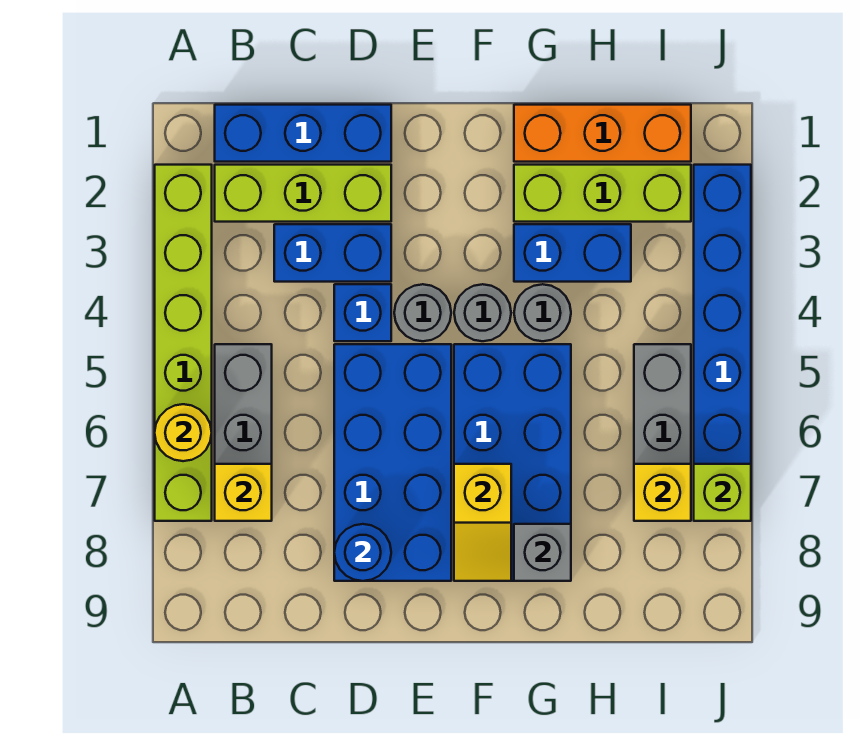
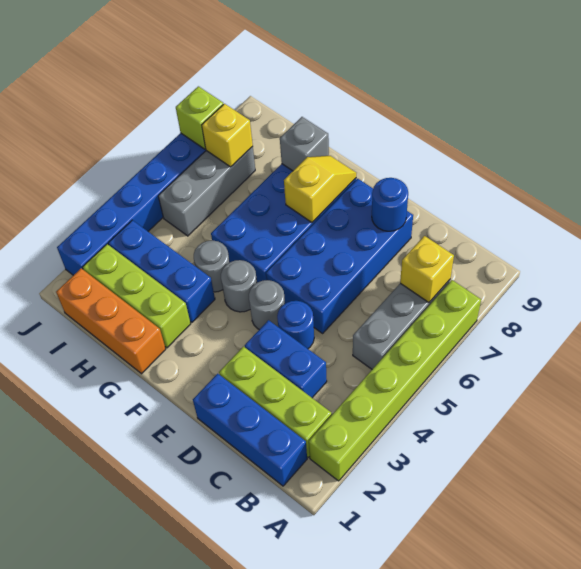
yellow 1x1 round brick [155,404,212,461] -> none
blue 1x1 brick [334,284,391,341] -> blue 1x1 round brick [277,301,314,349]
blue 1x2 brick [514,224,631,282] -> blue 1x3 brick [108,220,215,322]

